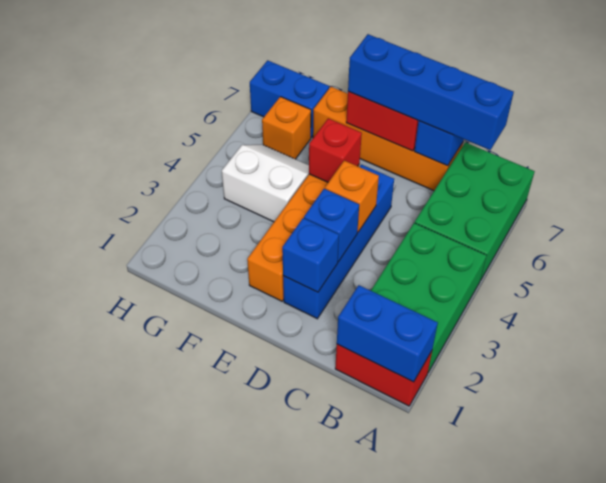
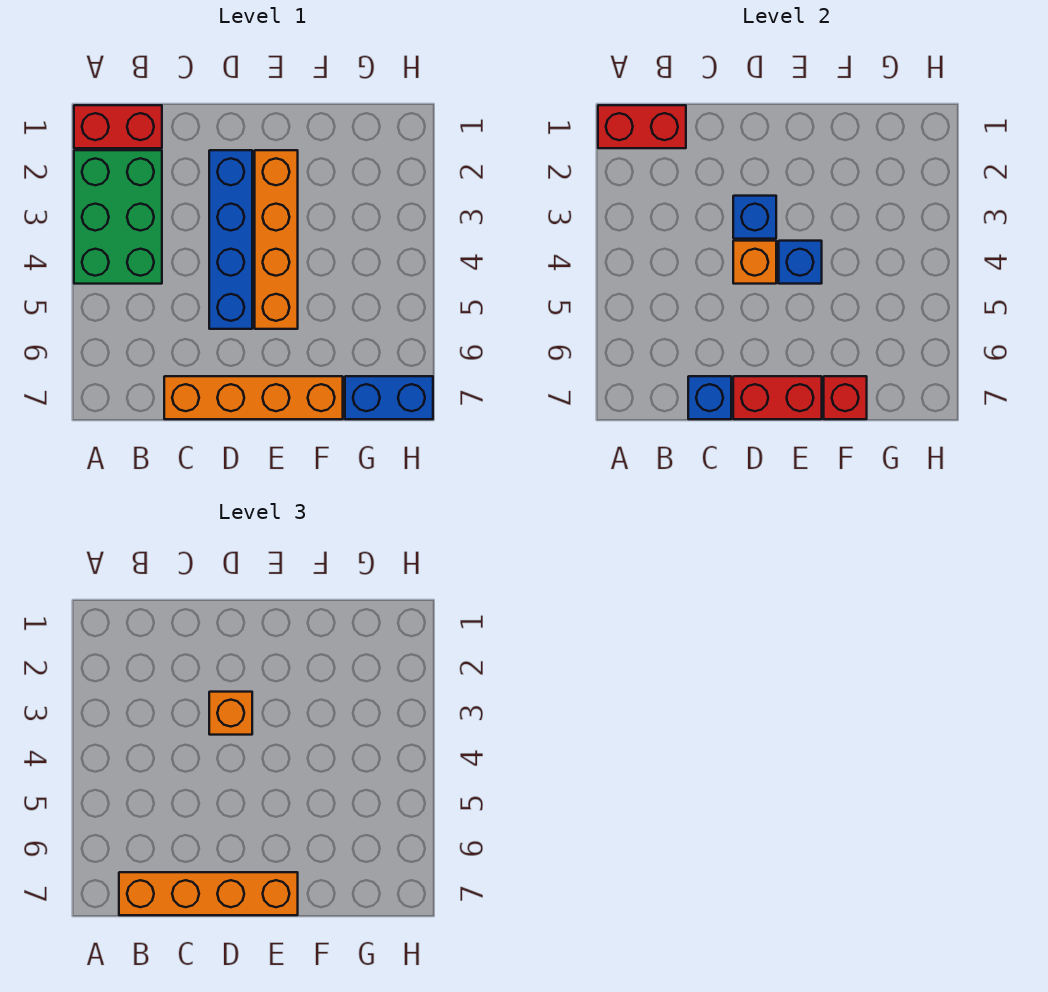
blue 1x2 brick [337,285,438,382] -> red 1x2 brick [598,105,686,148]
green 2x3 brick [415,142,535,279] -> none
blue 1x4 brick [348,34,514,150] -> orange 1x4 brick [119,872,298,915]
blue 1x1 brick [282,218,339,292] -> blue 1x1 brick moved to [779,241,822,284]
red 1x1 brick [309,118,362,182] -> red 1x1 brick moved to [824,376,867,419]
white 2x2 slope [222,145,309,222] -> none
orange 1x1 brick [262,97,311,159] -> orange 1x1 brick moved to [209,692,252,735]

